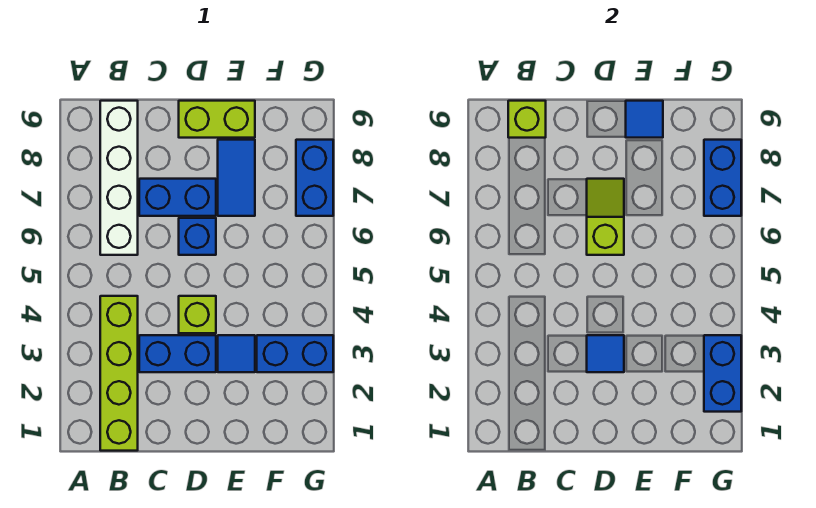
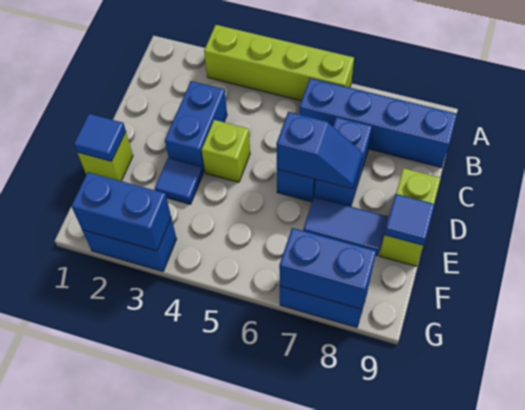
lime 1x4 brick [100,296,138,451] -> lime 1x4 brick moved to [204,25,354,101]
white 1x4 brick [100,101,138,255] -> blue 1x4 brick [299,78,457,168]
lime 1x1 brick [508,101,546,138] -> lime 1x1 brick moved to [77,132,133,181]
blue 1x1 tile [587,335,624,372] -> blue 1x1 tile moved to [74,114,126,161]
lime 1x2 slope [587,179,624,255] -> blue 1x2 slope [276,112,363,189]
blue 1x2 brick [257,335,333,372] -> blue 1x2 brick turned to [82,218,177,271]

